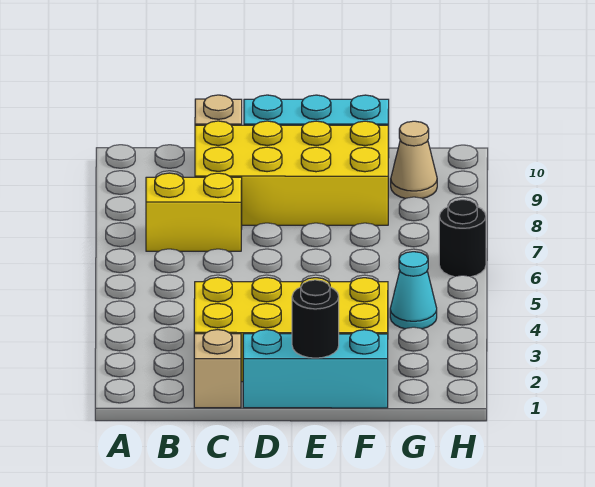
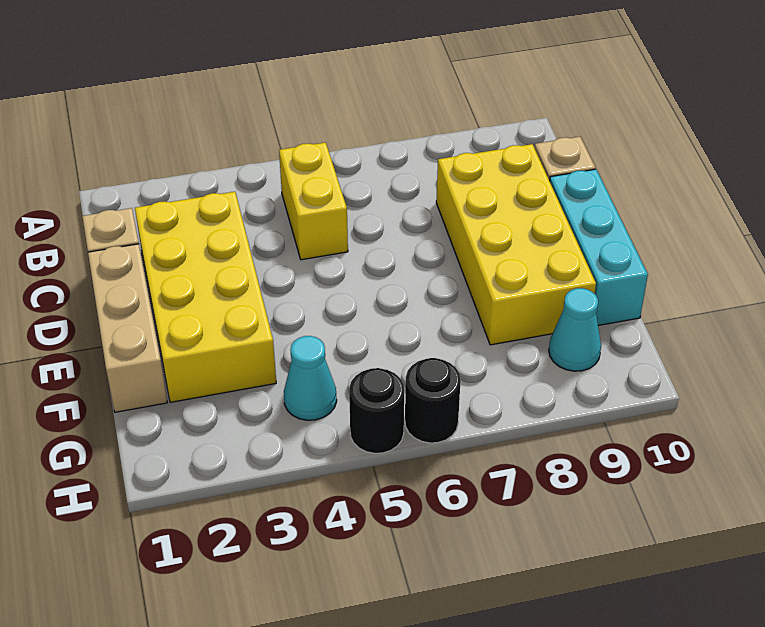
yellow 1x2 brick [146,173,242,251] -> yellow 1x2 brick moved to [279,142,348,260]
cyan 1x3 brick [243,330,388,408] -> tan 1x3 brick [88,244,167,412]
black 1x1 round brick [292,280,339,358] -> black 1x1 round brick moved to [349,368,404,453]
tan 1x1 cone [391,121,437,198] -> cyan 1x1 cone [549,288,601,371]

